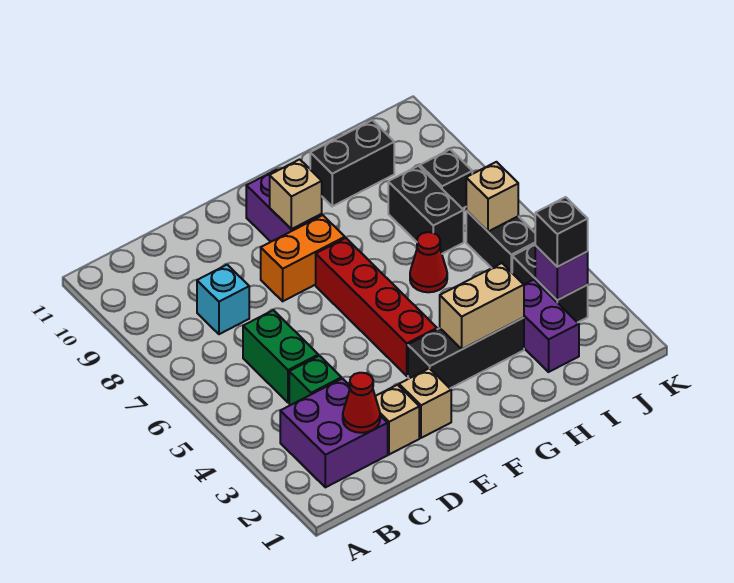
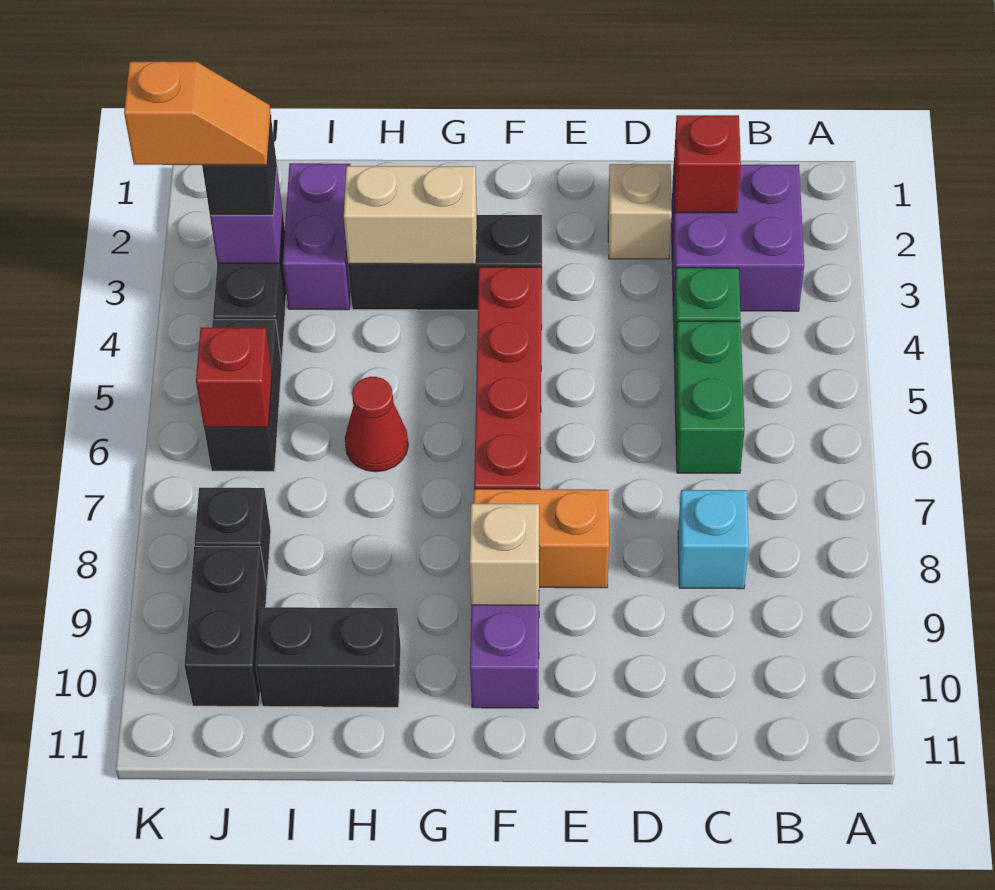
red 1x1 cone [343,373,380,433] -> red 1x1 brick [674,115,741,213]
tan 1x1 brick [399,368,451,438] -> none
black 1x2 brick [388,166,464,254] -> black 1x2 brick moved to [184,546,267,706]
none -> orange 1x2 slope [124,62,271,165]
tan 1x1 brick [466,162,518,232] -> red 1x1 brick [196,327,272,427]

